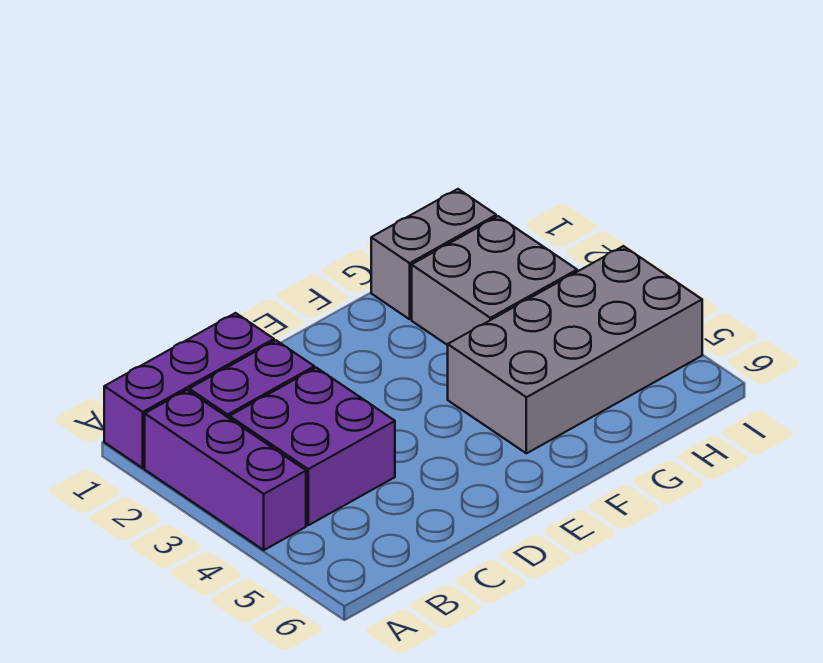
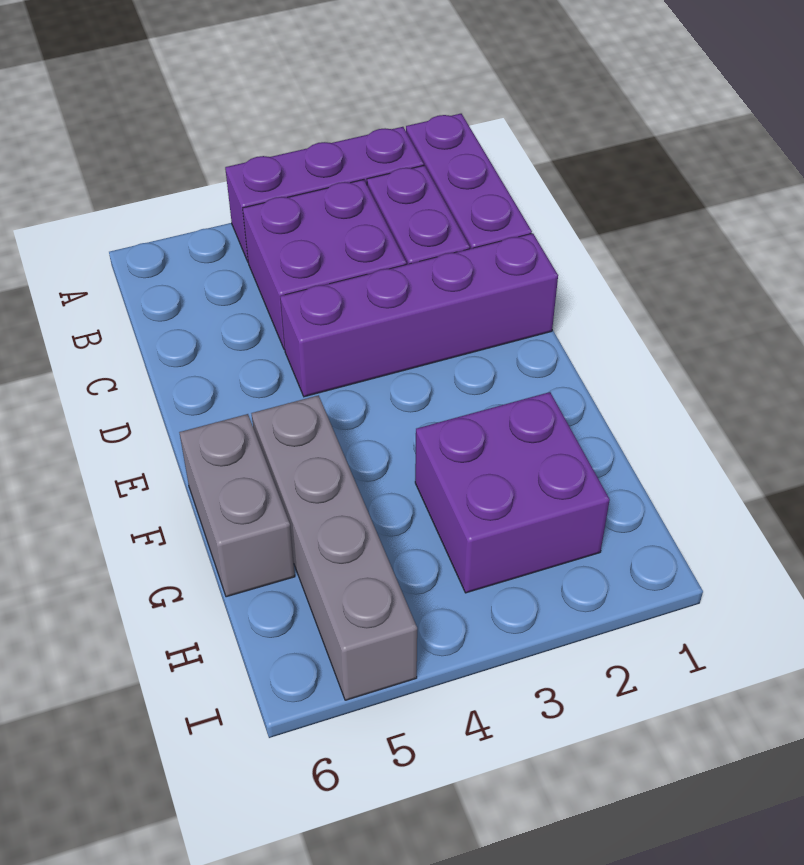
none -> purple 1x4 brick [280,233,558,397]
grey 2x4 brick [448,246,702,453] -> grey 1x4 brick [251,395,417,700]
grey 1x2 brick [371,189,496,319] -> grey 1x2 brick moved to [179,414,295,597]
grey 2x2 brick [412,216,577,345] -> purple 2x2 brick [415,392,610,593]

